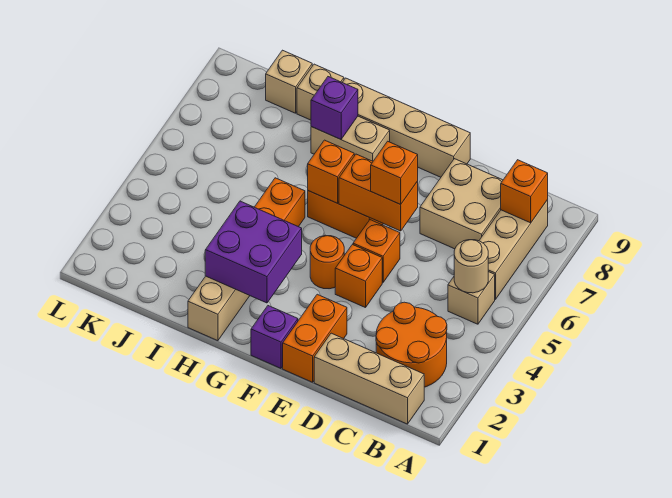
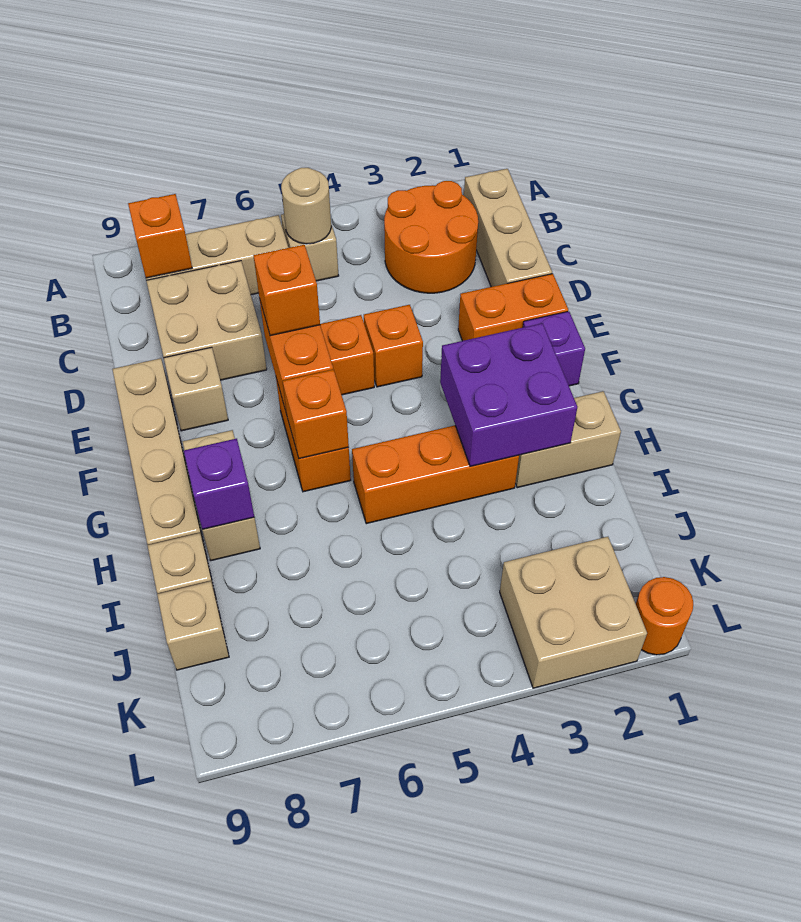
none -> tan 1x1 brick [164,347,228,431]
orange 1x1 round brick [310,235,344,289] -> orange 1x1 round brick moved to [636,577,693,655]
none -> tan 2x2 brick [500,537,647,688]

